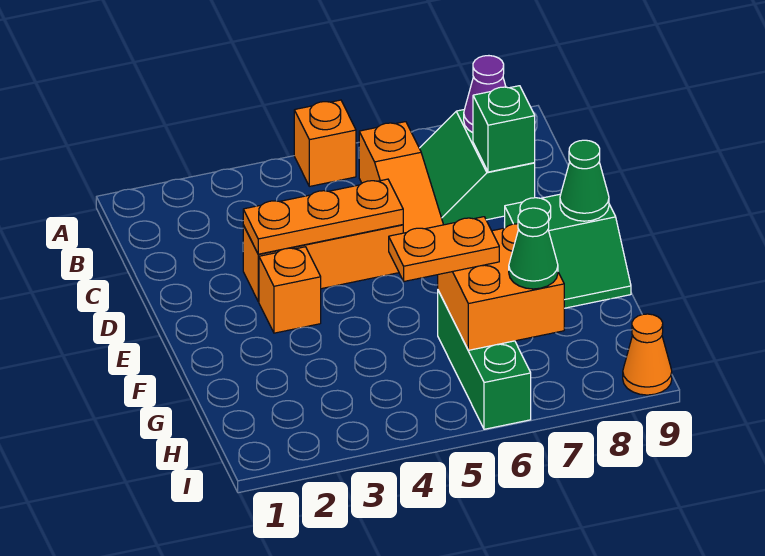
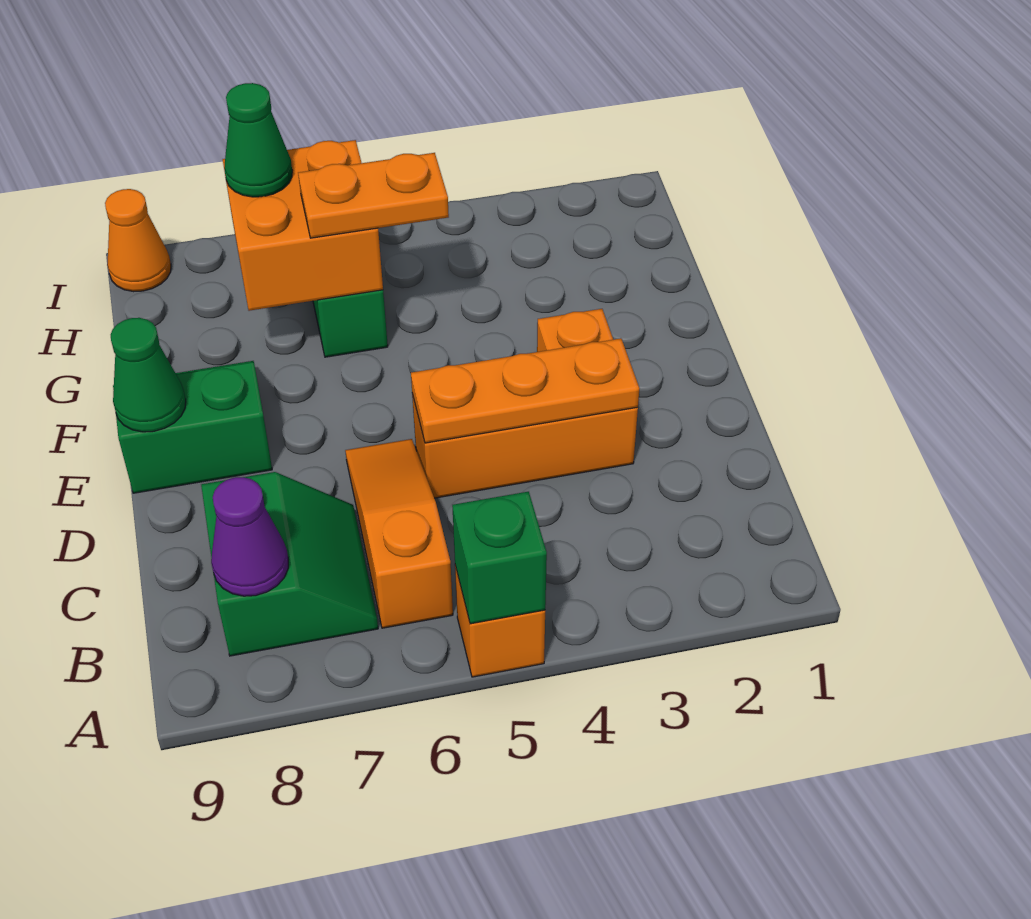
green 1x1 brick [473,86,535,172] -> green 1x1 brick moved to [452,492,547,624]

